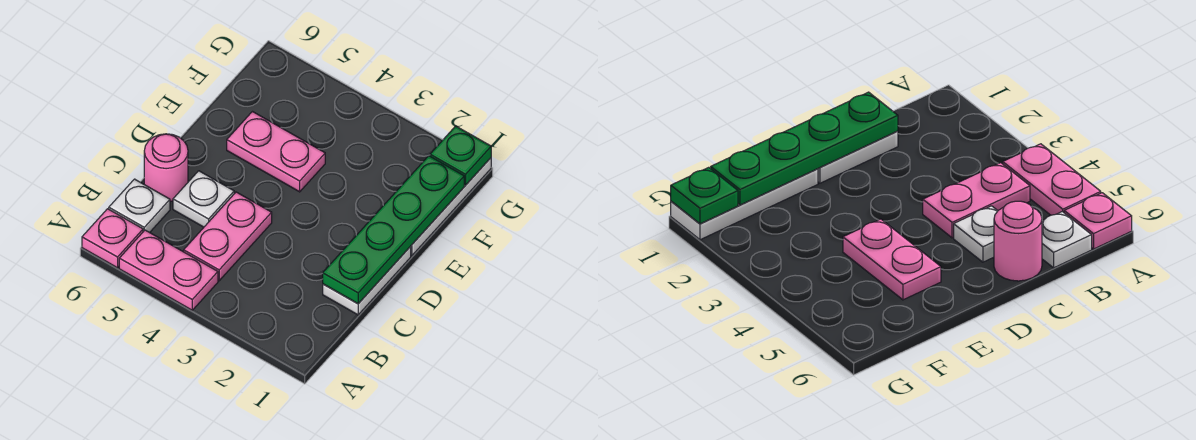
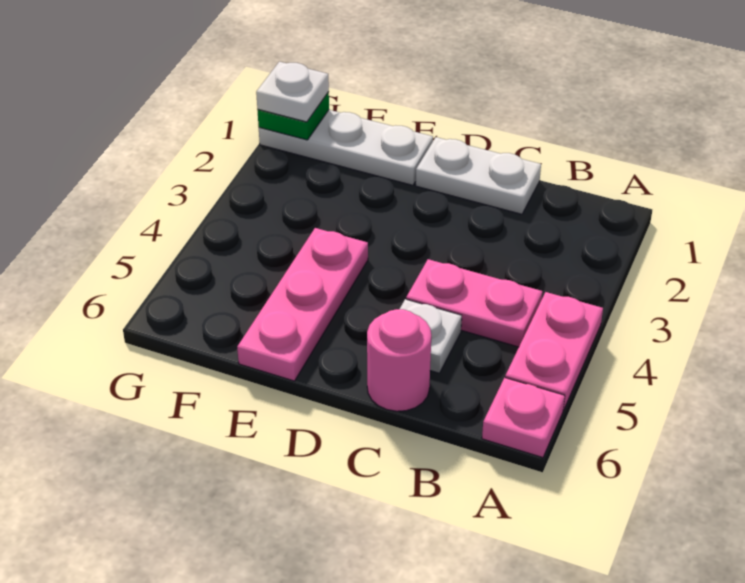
white 1x1 plate [109,179,170,233] -> white 1x1 plate moved to [256,62,329,122]
green 1x4 plate [323,156,464,304] -> none
pink 1x2 plate [227,112,325,192] -> pink 1x3 plate [237,228,368,381]

